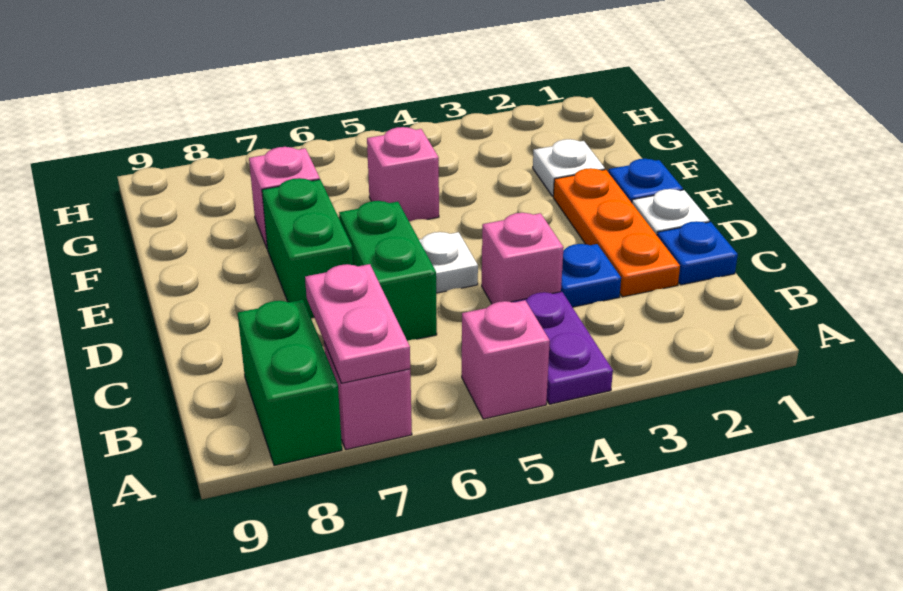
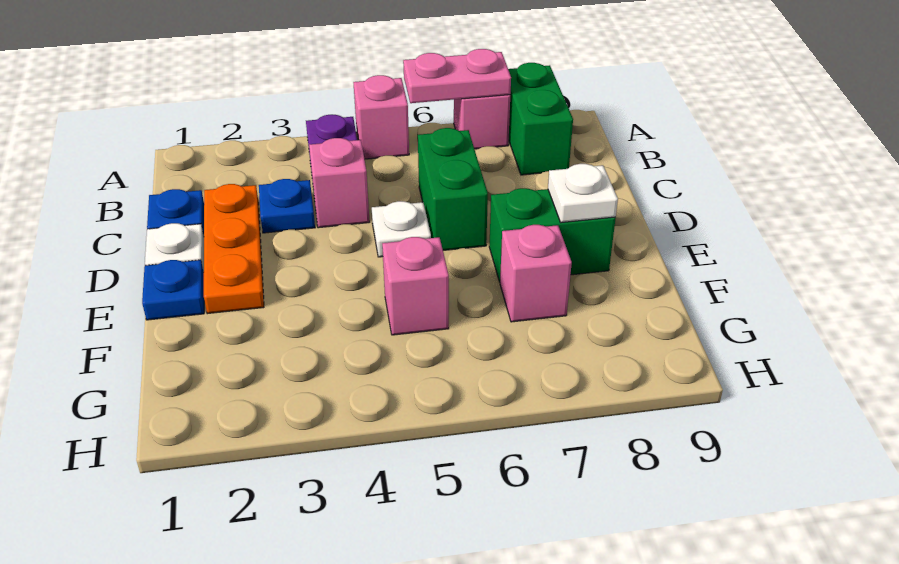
pink 1x2 plate [305,264,410,383] -> pink 1x2 plate turned to [403,49,511,103]
green 1x2 brick [262,178,353,318] -> green 1x2 brick turned to [489,188,616,282]
white 1x1 plate [533,139,605,196] -> white 1x1 plate moved to [548,164,618,223]

